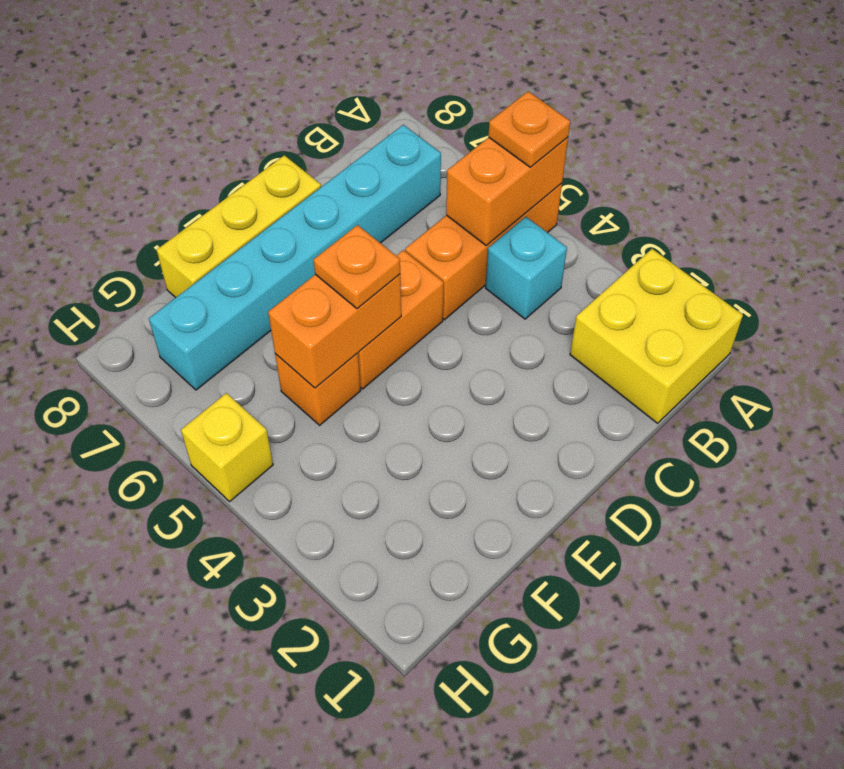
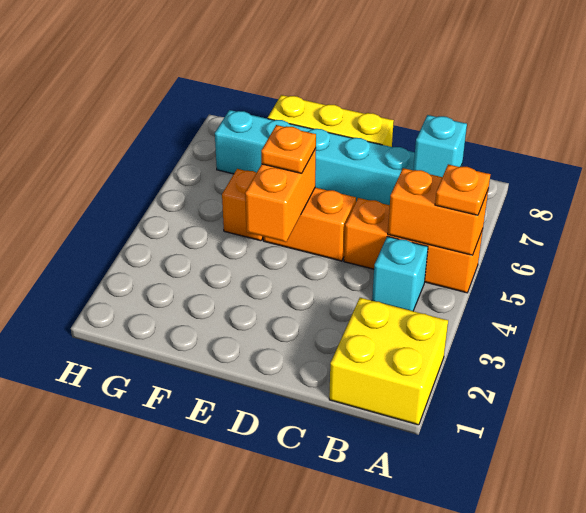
none -> cyan 1x1 brick [413,115,467,177]
orange 1x2 brick [268,274,401,388] -> orange 1x2 brick turned to [245,148,316,242]
yellow 1x1 brick [181,393,273,501] -> none

